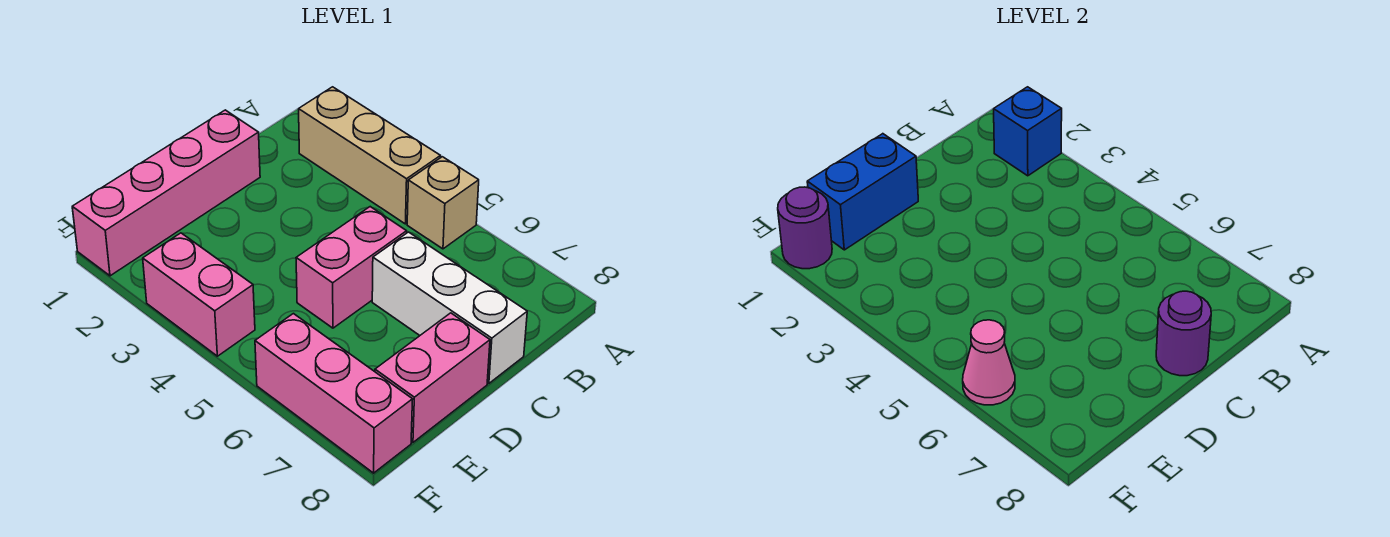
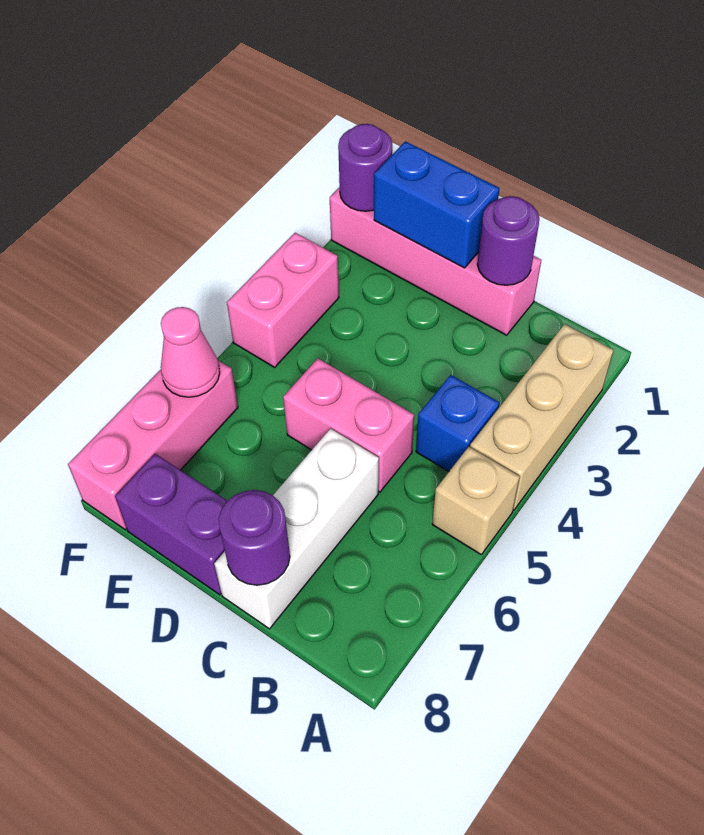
blue 1x1 brick [994,87,1062,176] -> blue 1x1 brick moved to [416,375,499,471]
none -> purple 1x1 round brick [477,196,539,285]
pink 1x2 brick [375,313,490,442] -> purple 1x2 brick [115,454,227,595]

